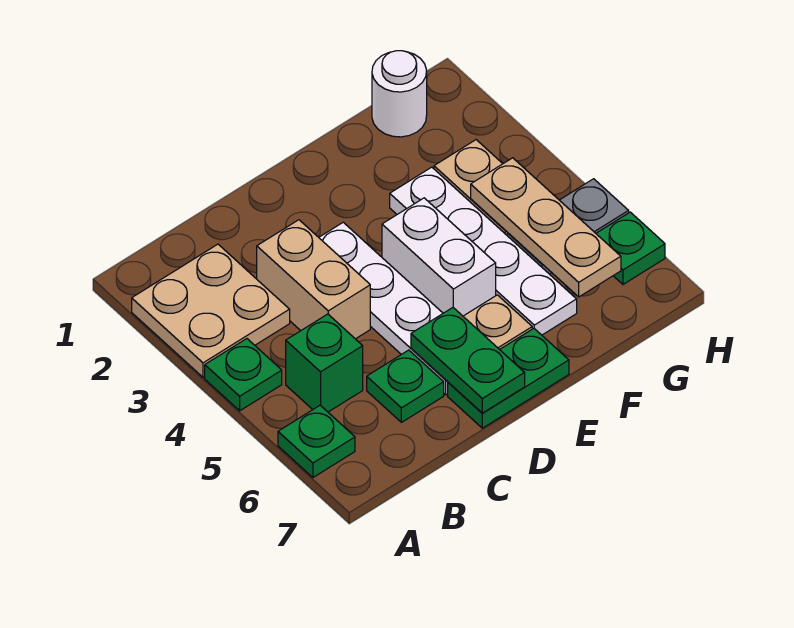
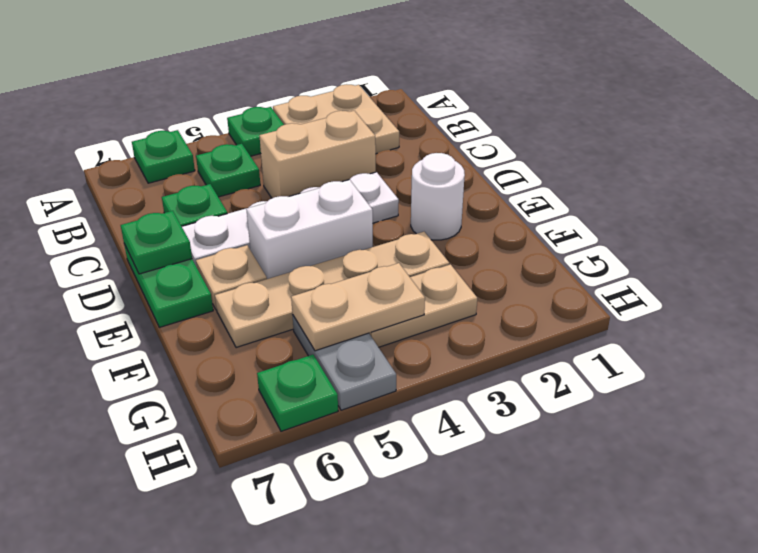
green 1x1 brick [286,314,363,412] -> green 1x1 plate [196,144,260,197]
green 1x2 plate [411,308,525,413] -> green 1x1 plate [121,211,192,274]
white 1x4 plate [390,167,577,335] -> tan 1x4 plate [215,232,449,348]
white 1x1 round brick [372,51,427,137] -> white 1x1 round brick moved to [411,153,465,240]
tan 1x3 plate [471,158,621,297] -> tan 1x2 plate [291,263,425,351]

